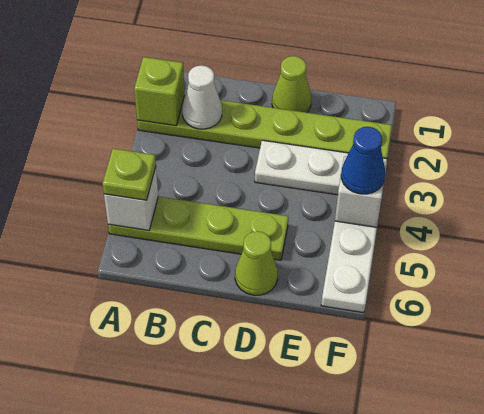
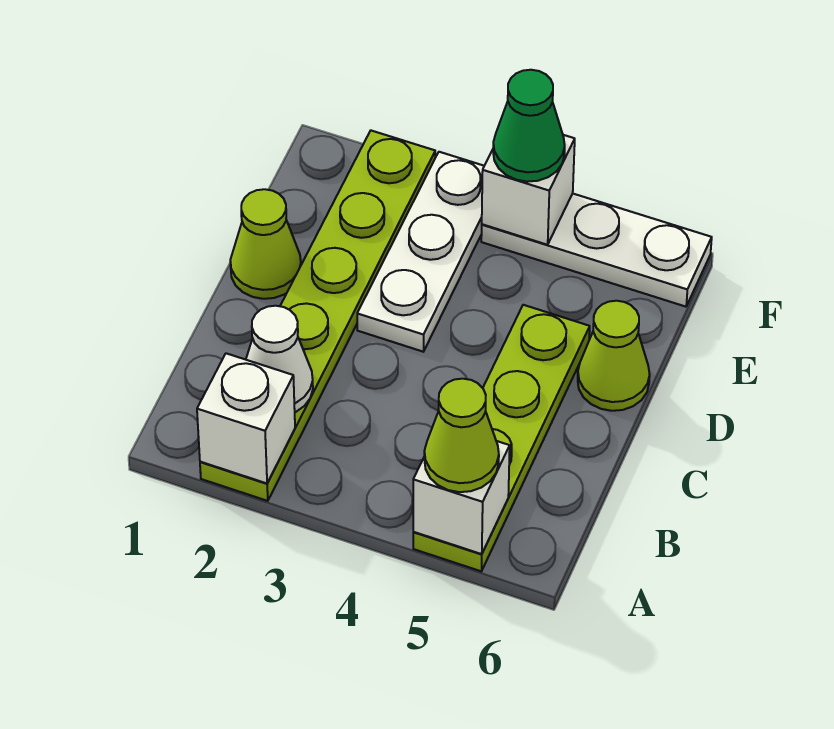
lime 1x1 brick [134,57,185,126] -> white 1x1 brick [197,353,295,483]
lime 1x1 plate [103,149,156,200] -> lime 1x1 cone [424,379,499,492]
blue 1x1 cone [341,127,385,194] -> green 1x1 cone [493,70,565,182]

